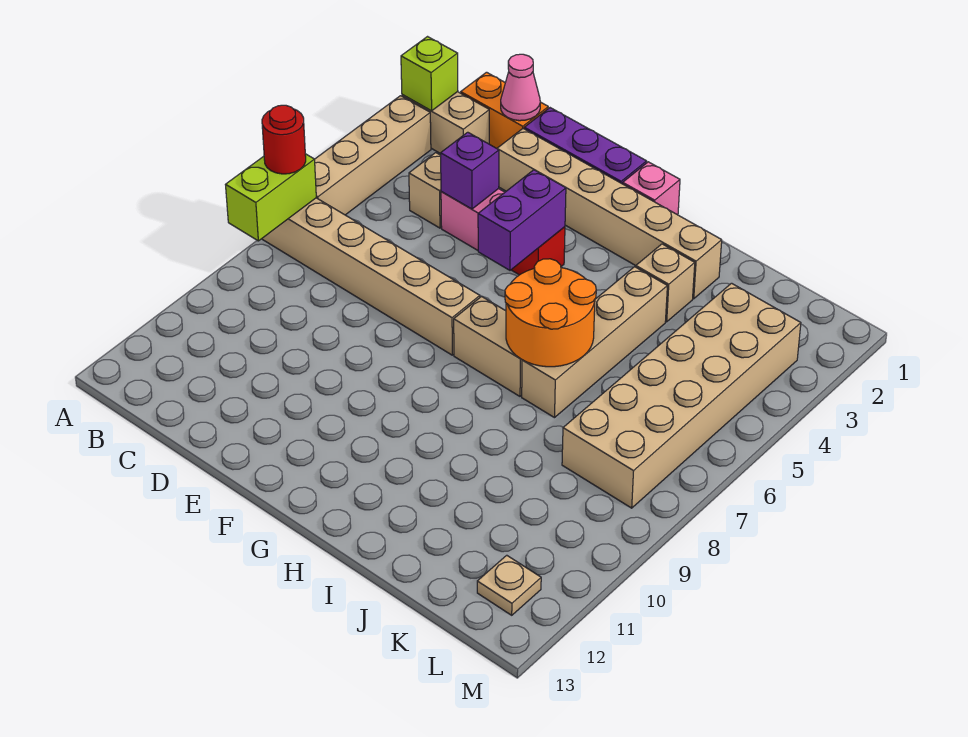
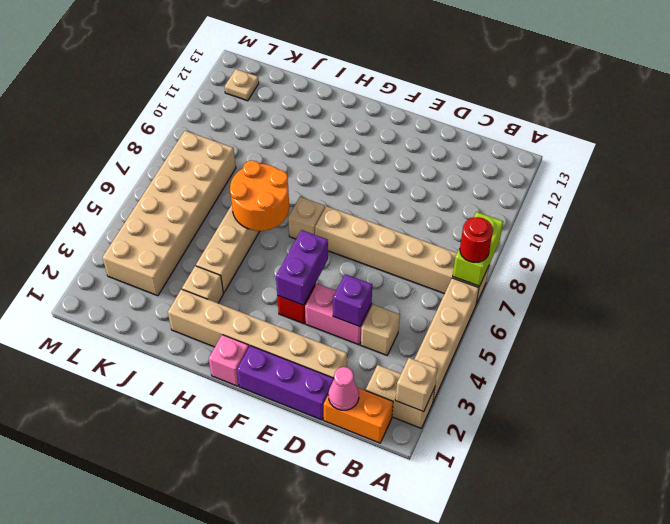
lime 1x1 brick [401,37,458,111] -> tan 1x1 brick [395,358,437,412]
tan 1x2 brick [454,296,522,396] -> tan 1x1 brick [288,197,325,239]

